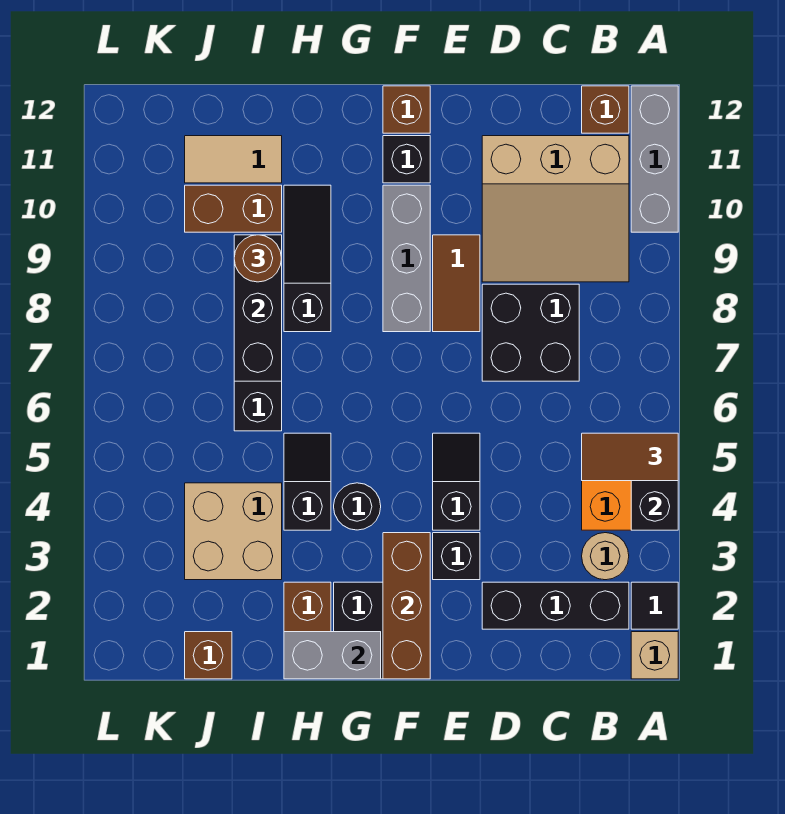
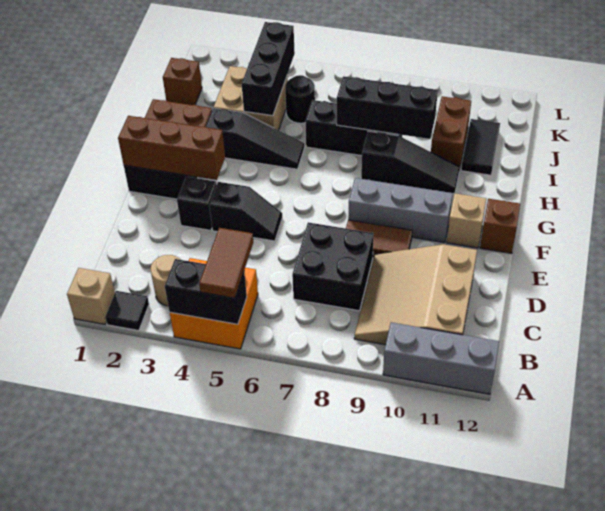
black 1x3 brick [482,582,629,629] -> black 1x3 brick moved to [242,22,295,116]
brown 1x1 brick [582,86,629,133] -> none
black 1x1 brick [383,136,430,183] -> tan 1x1 brick [447,193,486,248]
grey 1x2 brick [284,632,381,679] -> none
black 1x1 round brick [334,483,381,530] -> black 1x1 round brick moved to [285,75,315,123]
black 1x2 slope [284,433,331,530] -> black 1x3 slope [206,108,304,169]
brown 1x1 round brick [234,235,281,282] -> none
tan 1x2 tile [185,136,282,183] -> black 1x2 tile [461,119,500,175]

